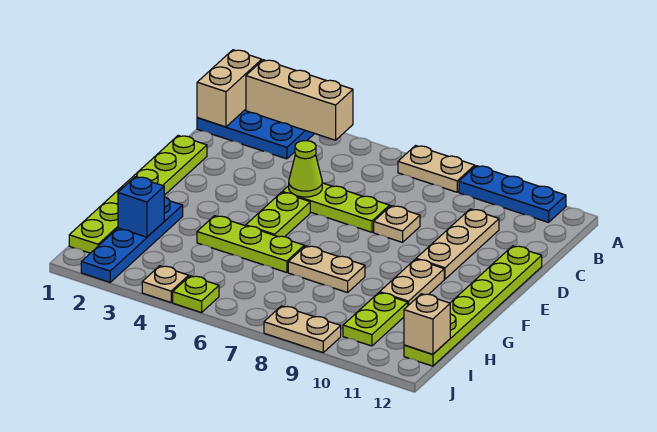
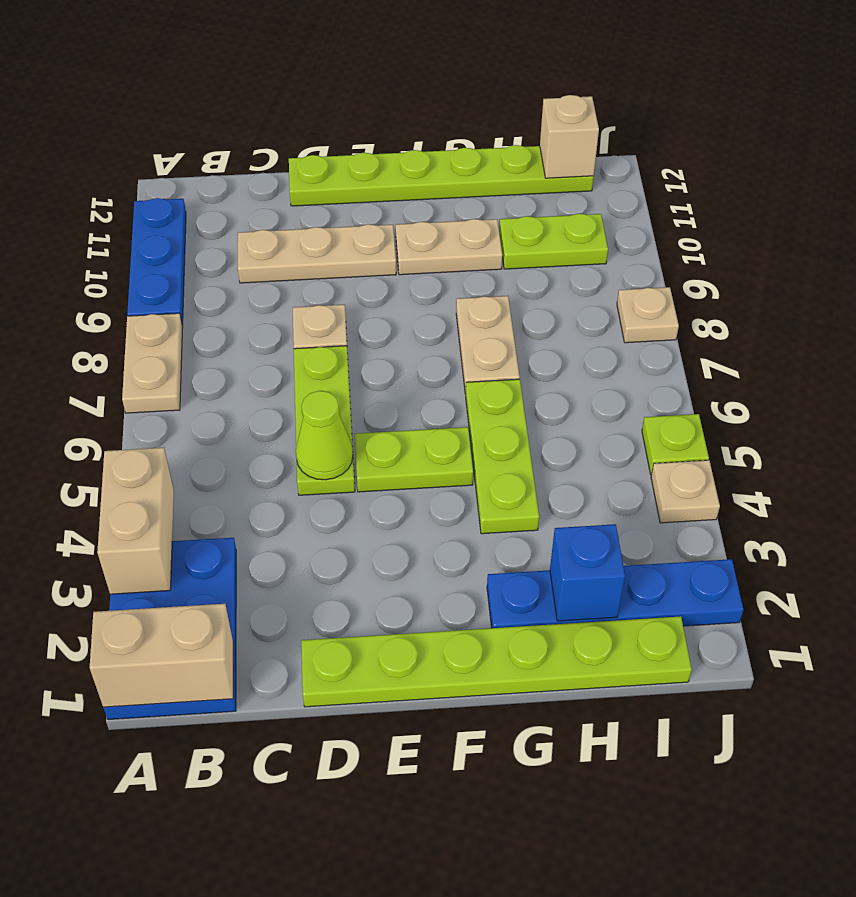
tan 1x3 brick [246,60,353,140] -> tan 1x2 brick [97,448,174,594]
tan 1x2 plate [264,306,341,353] -> tan 1x1 plate [617,287,679,343]

